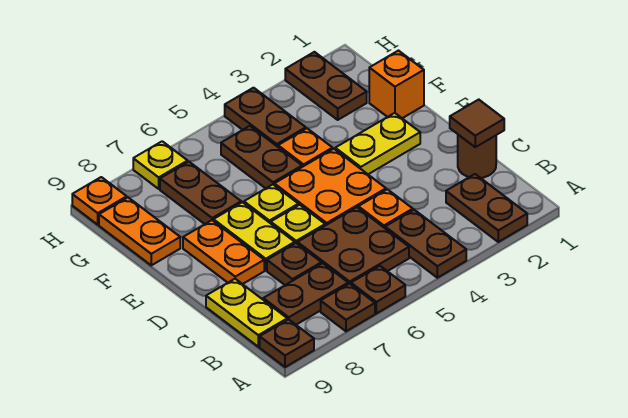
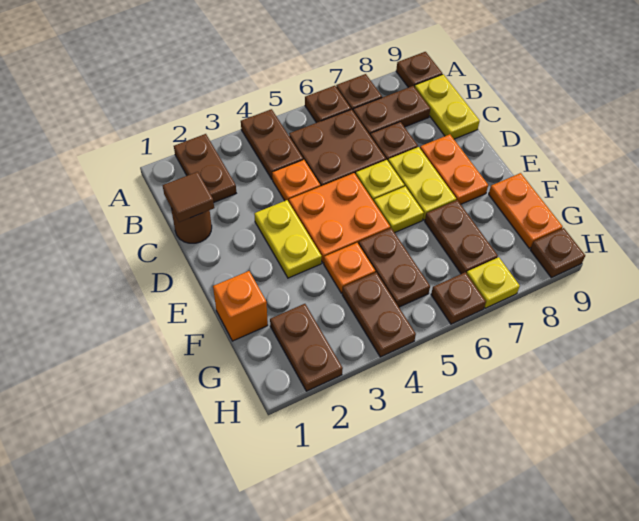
yellow 1x2 plate [335,113,420,174] -> yellow 1x2 plate turned to [254,200,322,278]
none -> brown 1x1 plate [431,272,486,324]
orange 1x1 plate [72,177,127,225] -> brown 1x1 plate [530,228,585,278]

